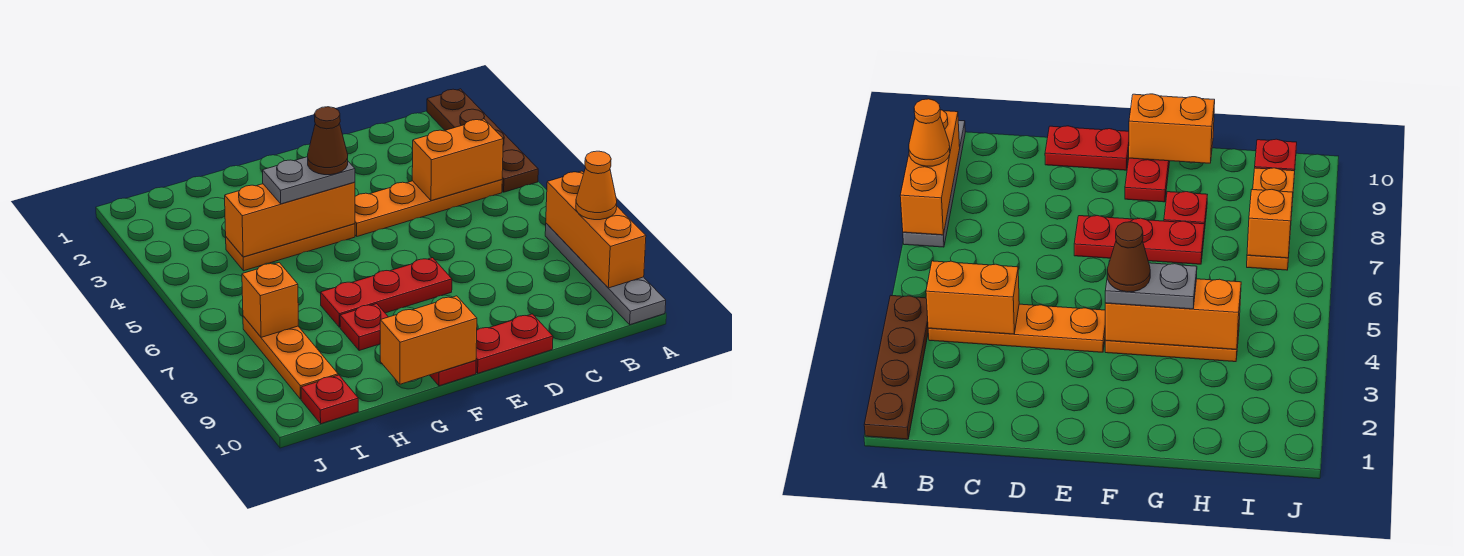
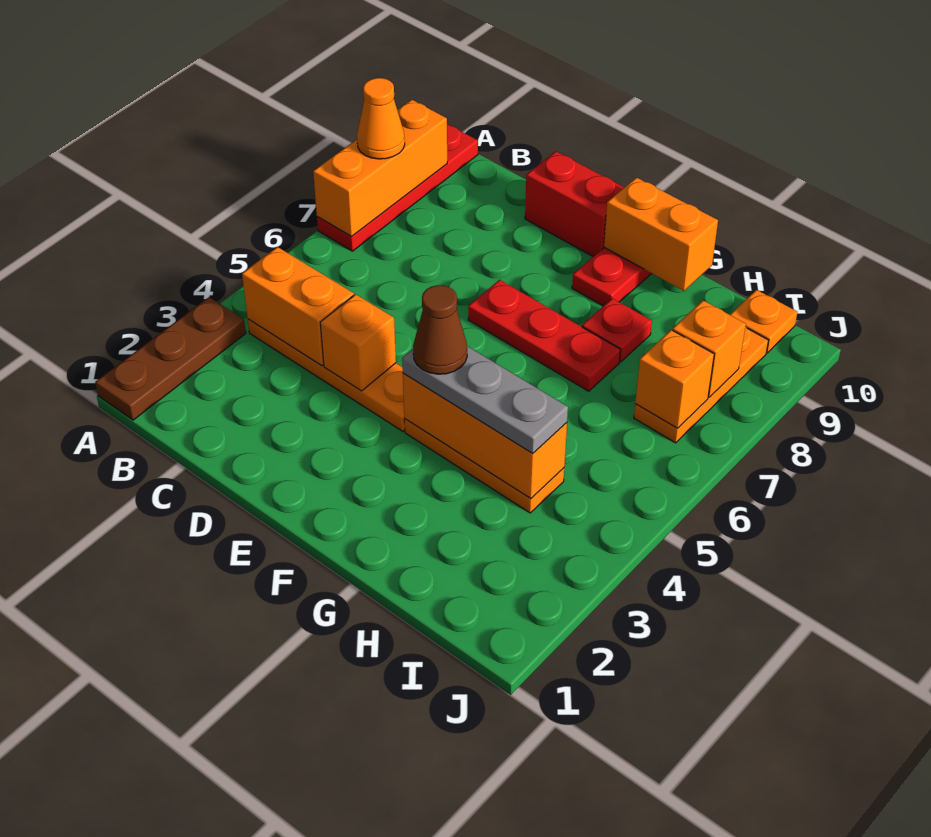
brown 1x4 plate [427,89,538,192] -> brown 1x3 plate [95,297,246,420]
grey 1x4 plate [545,223,666,325] -> red 1x4 plate [317,124,478,251]
none -> orange 1x1 brick [320,294,396,391]
red 1x2 plate [476,314,553,373] -> red 1x2 brick [525,151,624,256]
grey 1x2 plate [263,157,355,204] -> grey 1x3 plate [402,346,568,453]
none -> orange 1x1 brick [672,300,746,397]
red 1x1 plate [301,375,358,424] -> orange 1x1 plate [730,290,797,353]

